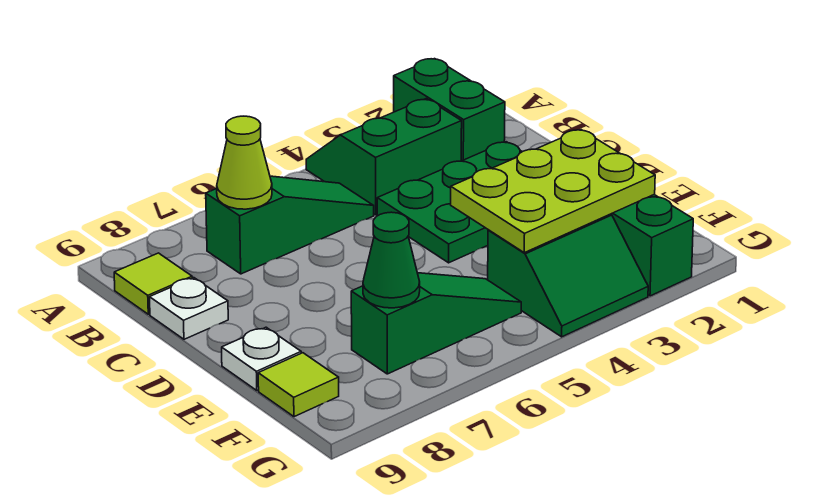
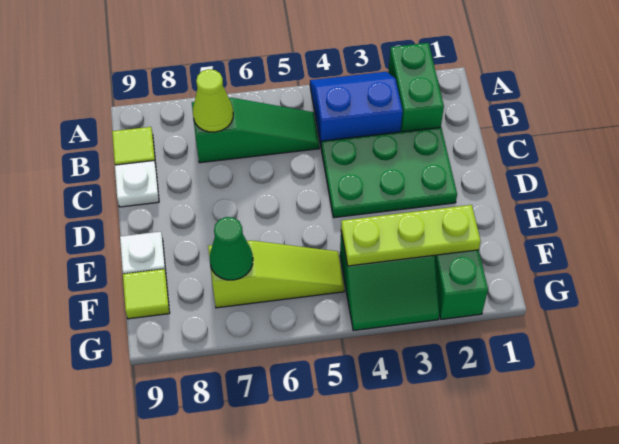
green 2x2 slope [306,99,462,215] -> blue 2x2 slope [310,72,403,145]
lime 2x3 plate [451,130,655,253] -> lime 1x3 plate [341,205,481,266]
green 1x3 slope [351,273,521,374] -> lime 1x3 slope [208,241,344,308]

